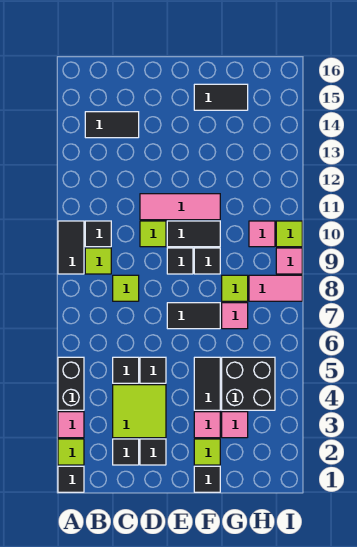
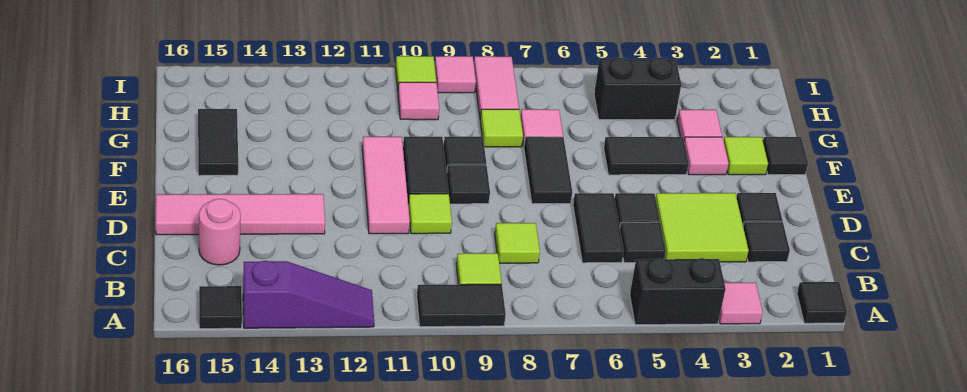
lime 1x1 tile [58,439,84,465] -> none
none -> purple 1x3 slope [243,261,374,328]
black 1x1 tile [85,221,111,247] -> black 1x1 tile moved to [199,286,242,329]
black 1x2 tile [85,112,139,138] -> black 1x2 tile moved to [573,193,624,263]
none -> pink 1x1 round brick [199,199,241,265]
none -> pink 1x4 tile [156,194,325,235]
black 2x2 brick [222,357,275,410] -> black 1x2 brick [594,58,681,120]

